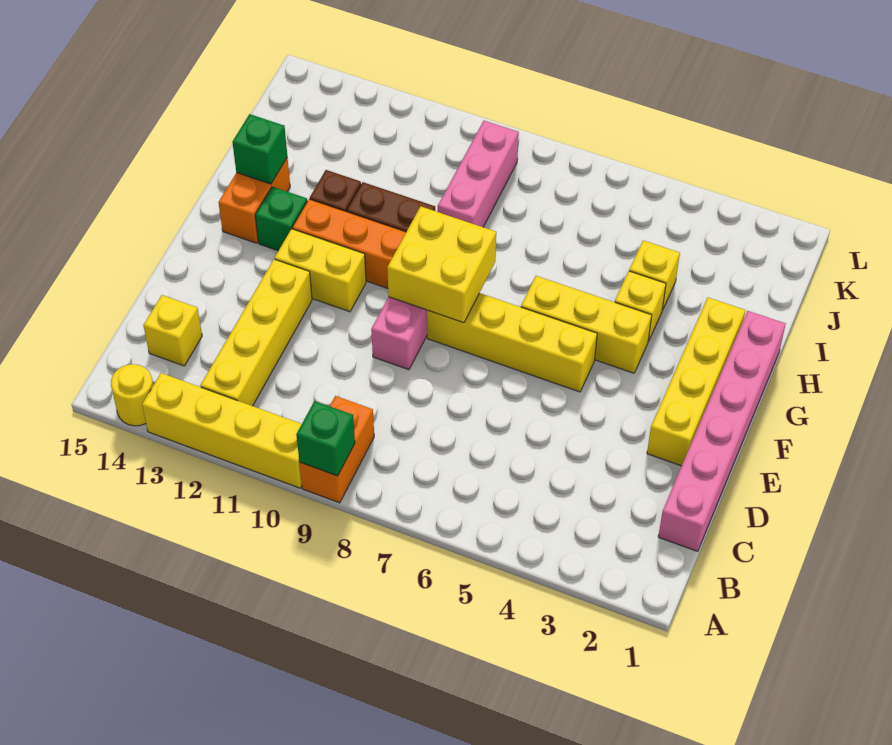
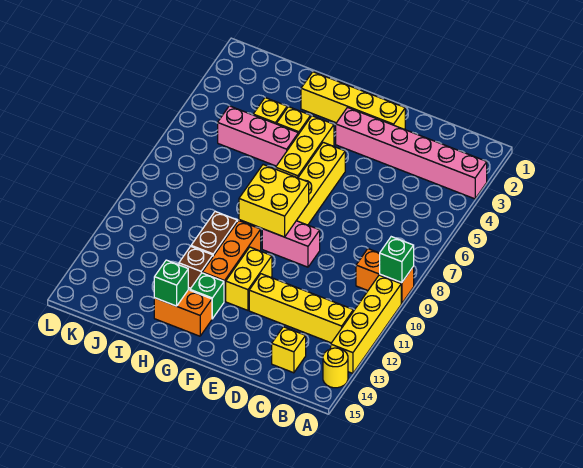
pink 1x6 brick [658,311,786,551] -> pink 1x6 brick moved to [336,107,487,199]
pink 1x3 brick [438,121,519,227] -> pink 1x3 brick moved to [218,106,298,166]

